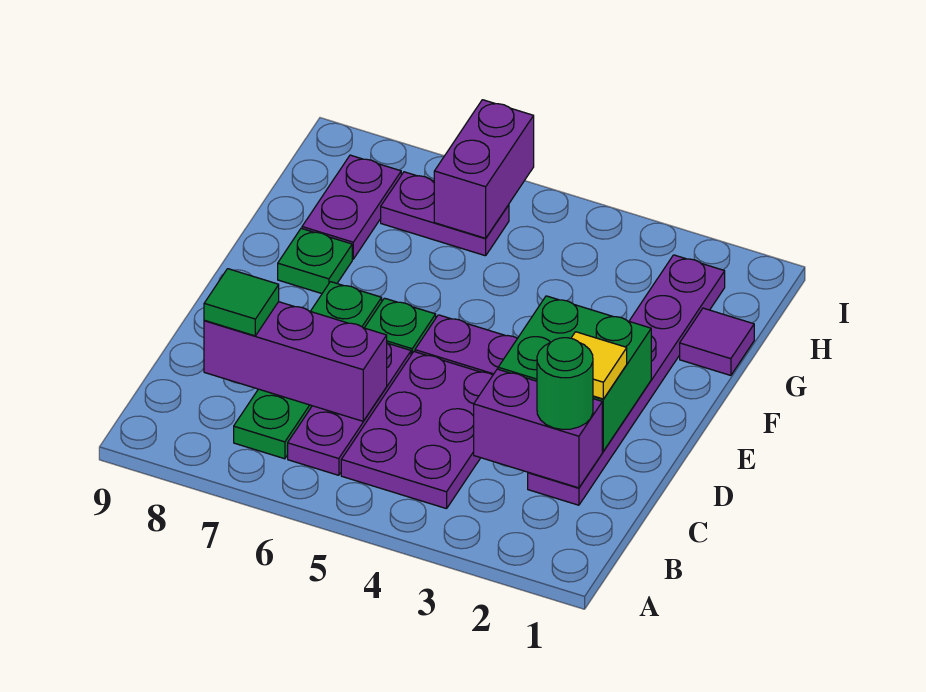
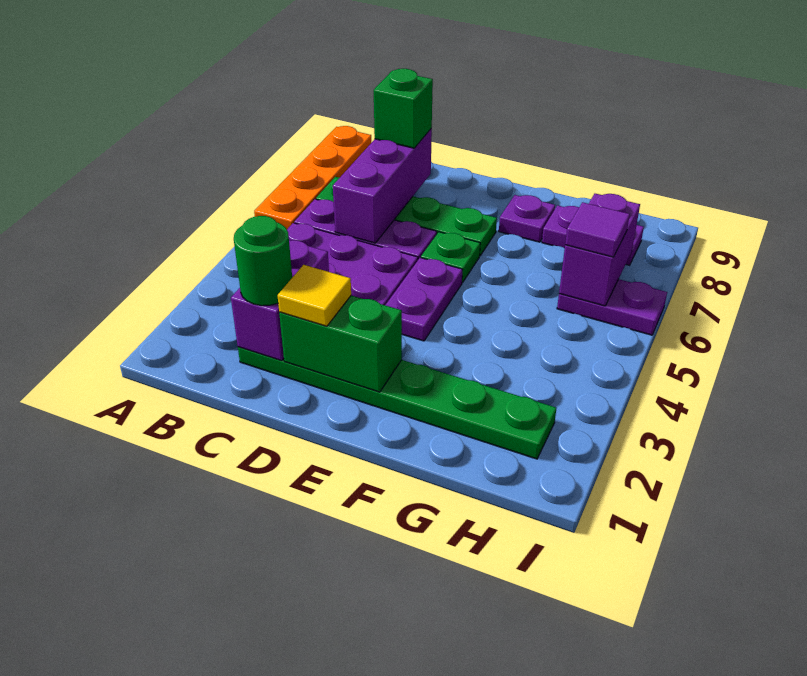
none -> orange 1x4 plate [254,126,371,229]
purple 1x6 plate [528,255,725,505] -> green 1x6 plate [238,347,556,459]
green 1x1 tile [204,269,279,336] -> green 1x1 brick [374,69,433,148]
green 2x2 brick [498,296,651,451] -> green 1x2 brick [279,296,402,392]
green 1x1 plate [278,228,352,294] -> purple 1x1 plate [499,195,555,242]
purple 1x1 tile [680,308,754,375] -> purple 1x1 tile moved to [565,202,630,257]
purple 1x2 plate [381,172,509,256] -> purple 1x2 plate turned to [557,279,667,335]
purple 1x2 brick [434,100,534,238] -> purple 1x2 brick turned to [559,194,640,306]

